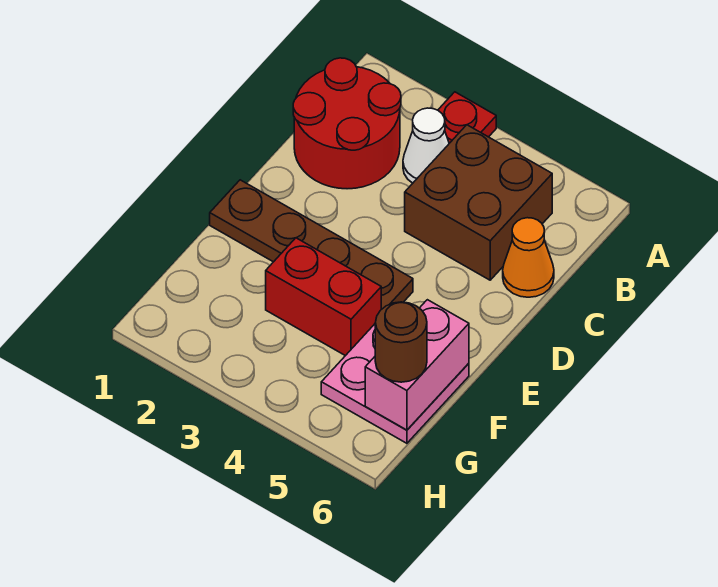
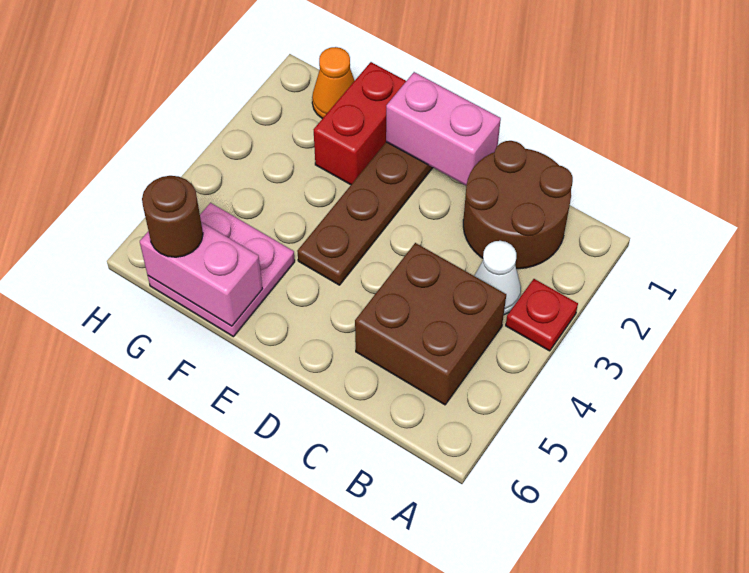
red 2x2 round brick [293,58,401,189] -> brown 2x2 round brick [463,141,573,269]
orange 1x1 cone [503,218,554,297] -> orange 1x1 cone moved to [312,47,355,119]
none -> pink 1x2 brick [386,72,501,185]
red 1x2 brick [266,238,381,356] -> red 1x2 brick moved to [314,62,406,185]

